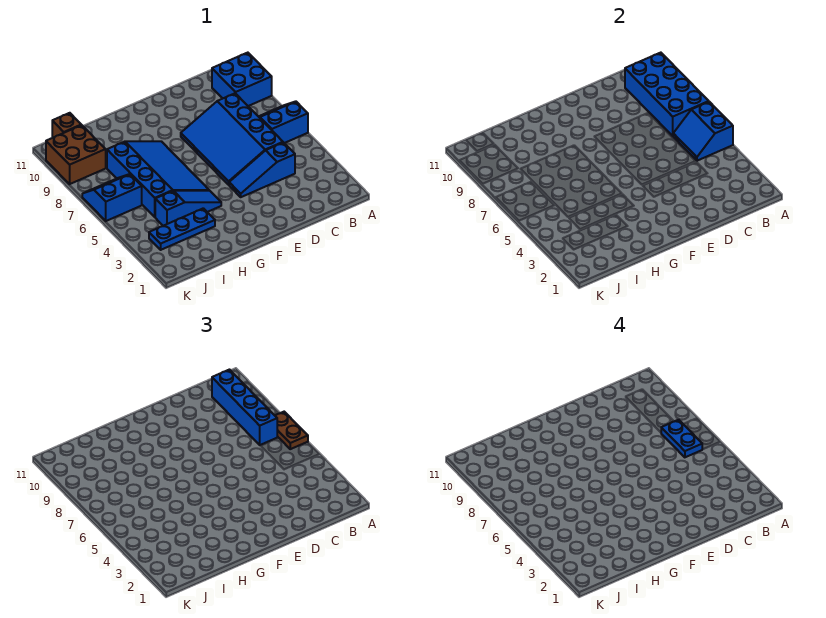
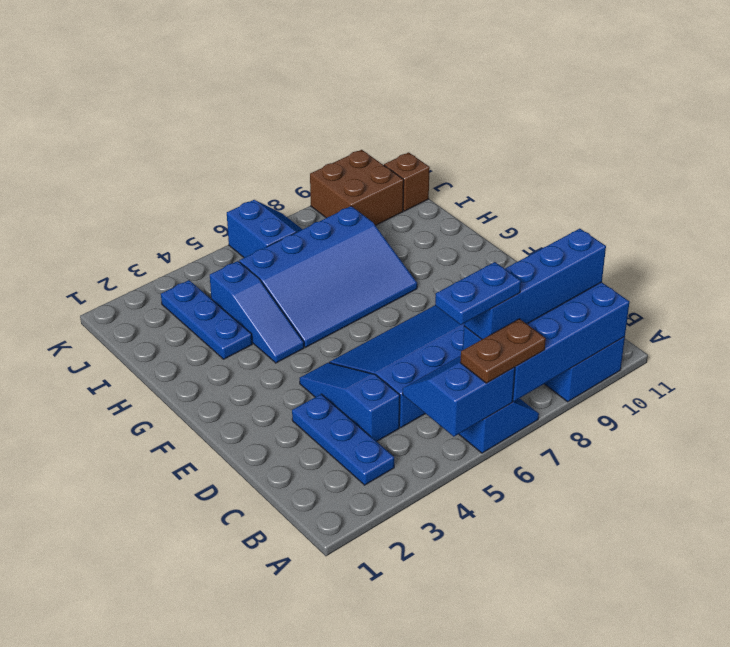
none -> blue 1x3 plate [292,394,394,485]

